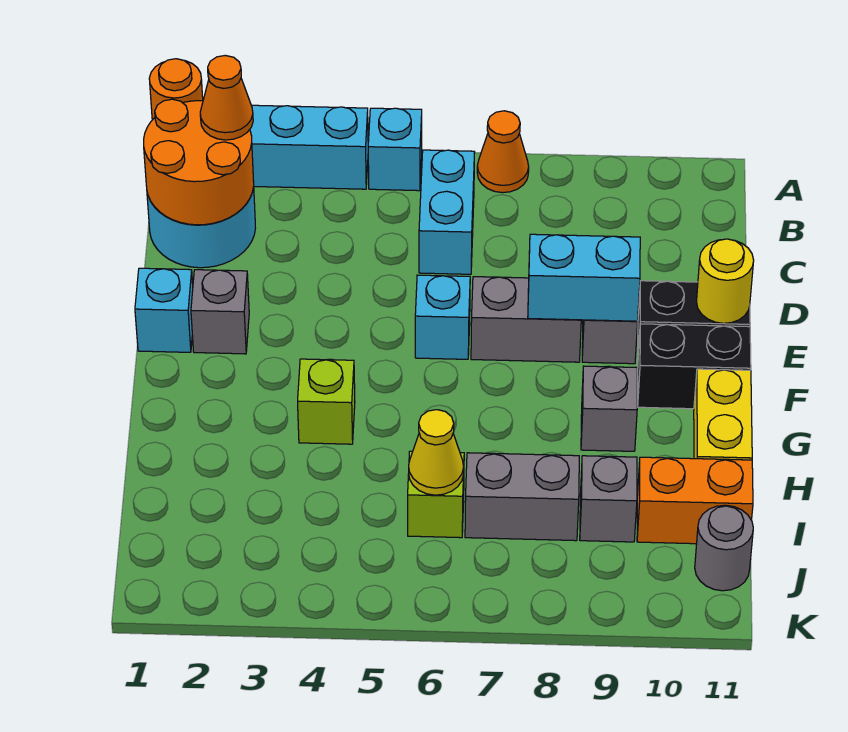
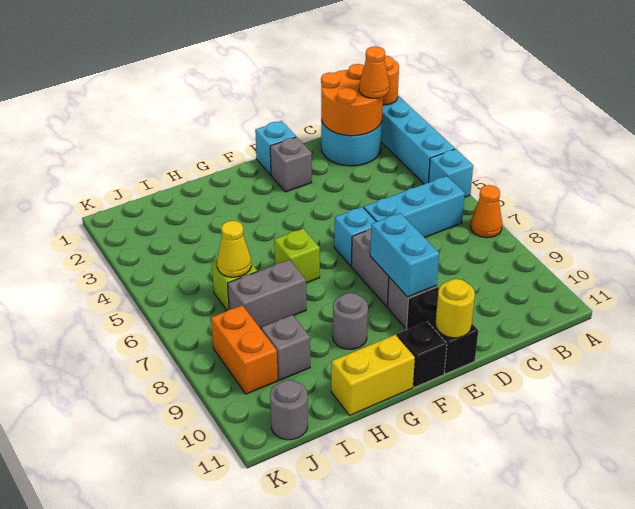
cyan 1x2 brick [419,150,475,274] -> cyan 1x3 brick [364,176,465,238]
black 1x2 brick [638,324,751,409] -> black 1x1 brick [397,322,447,387]
lime 1x1 brick [298,359,355,444] -> lime 1x1 brick moved to [274,229,320,283]
grey 1x1 brick [581,366,637,451] -> grey 1x1 round brick [333,293,368,349]
grey 1x2 brick [465,453,579,541] -> grey 1x2 brick turned to [228,260,306,329]
orange 1x2 brick [637,457,753,544] -> orange 1x2 brick moved to [211,305,278,394]

